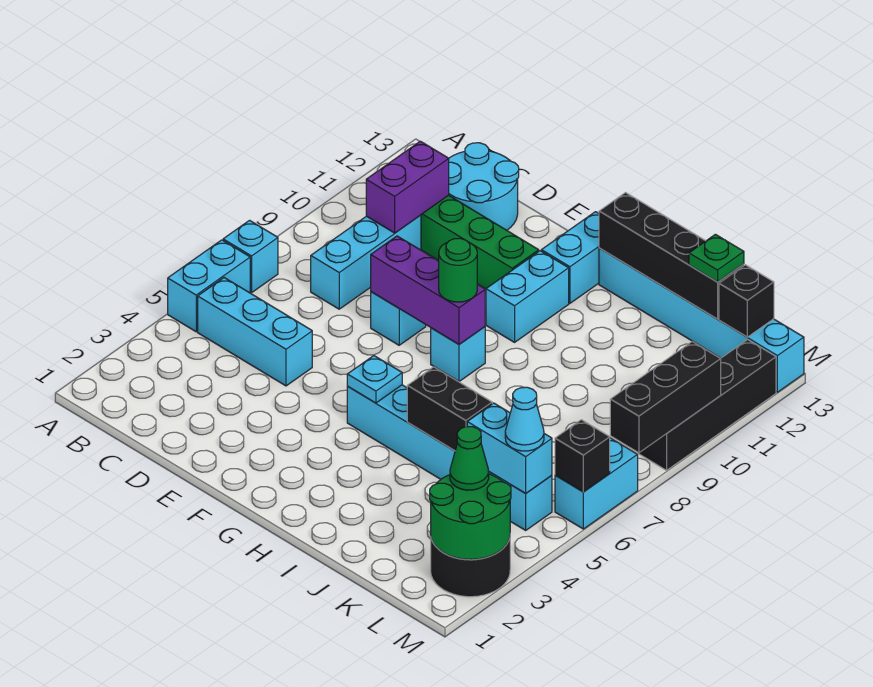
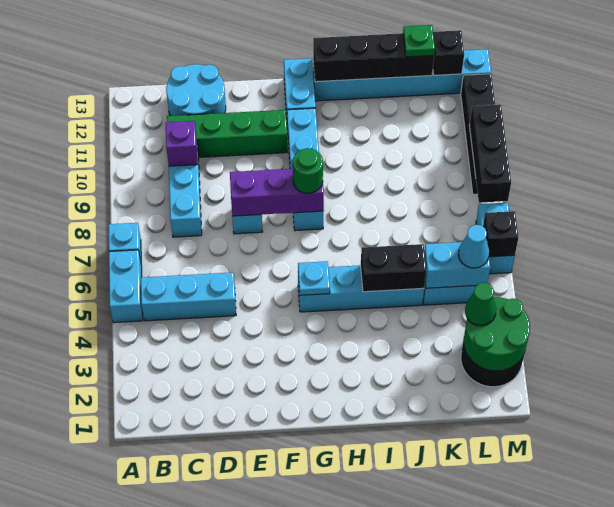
purple 1x2 brick [366,141,449,233] -> purple 1x1 brick [166,121,198,166]

